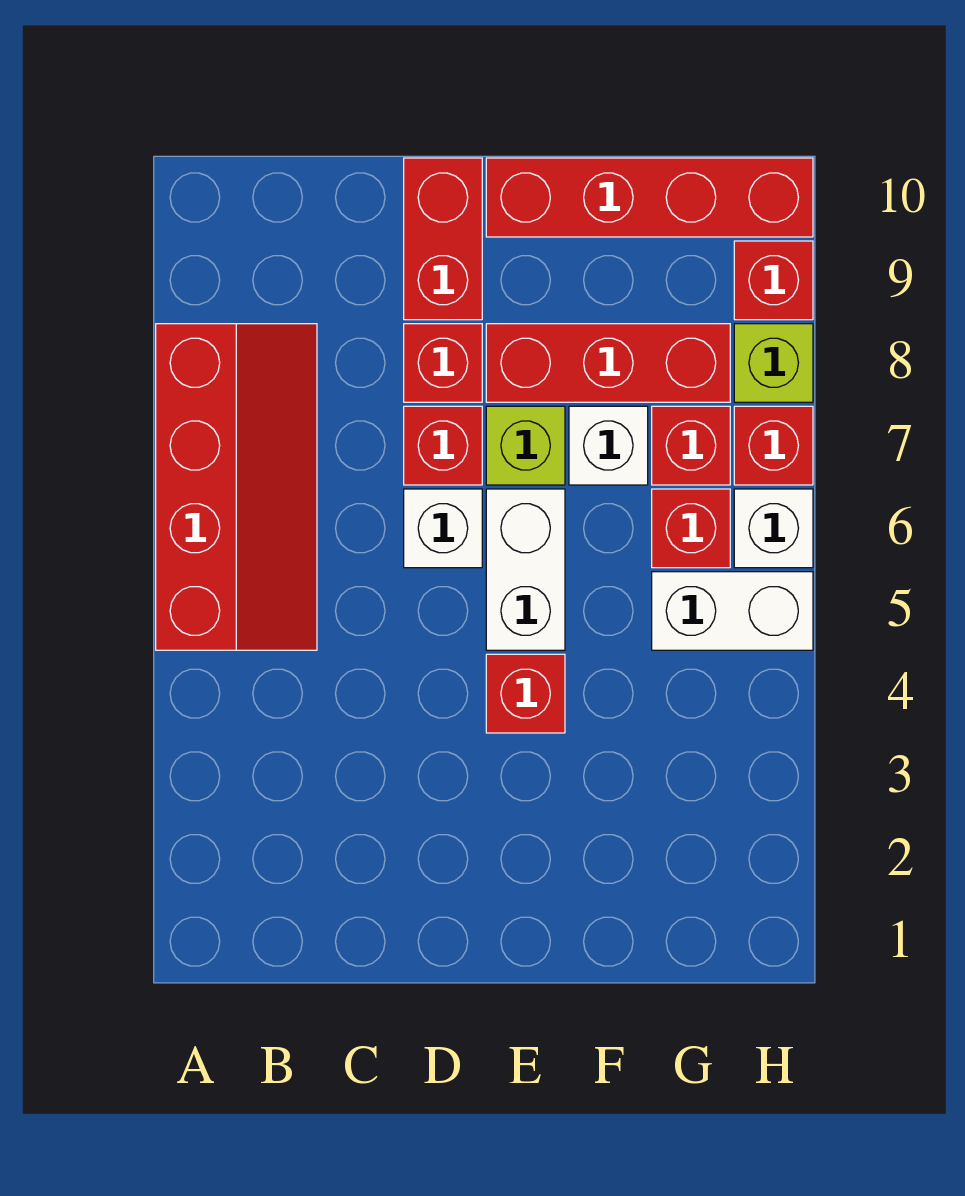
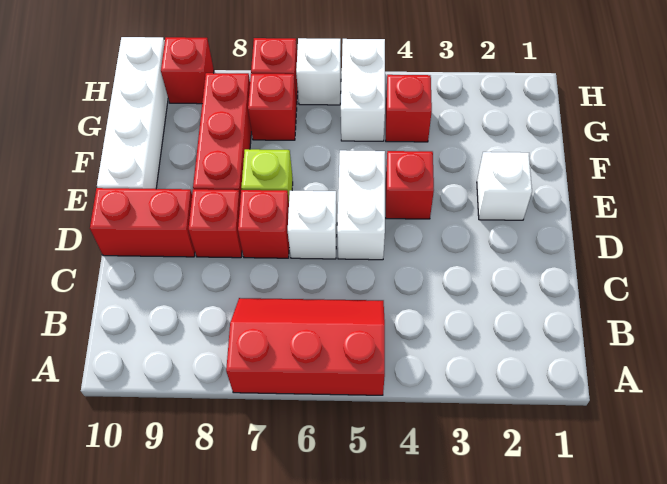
red 2x4 slope [156,324,317,650] -> red 2x3 slope [226,298,385,395]
white 1x2 brick [486,489,565,650] -> white 1x2 brick turned to [337,150,385,260]
red 1x4 brick [486,158,813,237] -> white 1x4 brick [97,37,168,189]
white 1x1 brick [569,406,648,485] -> white 1x1 brick moved to [477,152,532,220]
red 1x1 brick [652,489,730,568] -> red 1x1 brick moved to [386,75,432,142]
lime 1x1 brick [734,324,813,402] -> none

